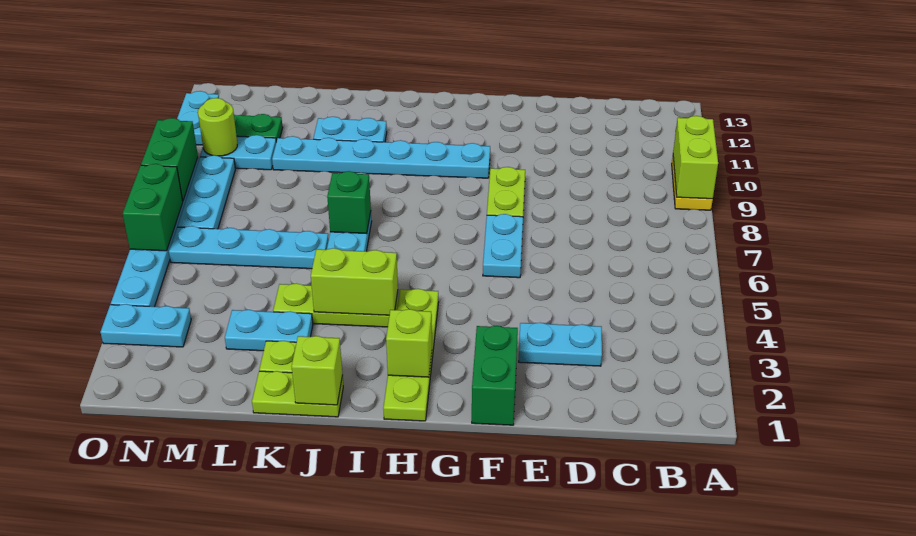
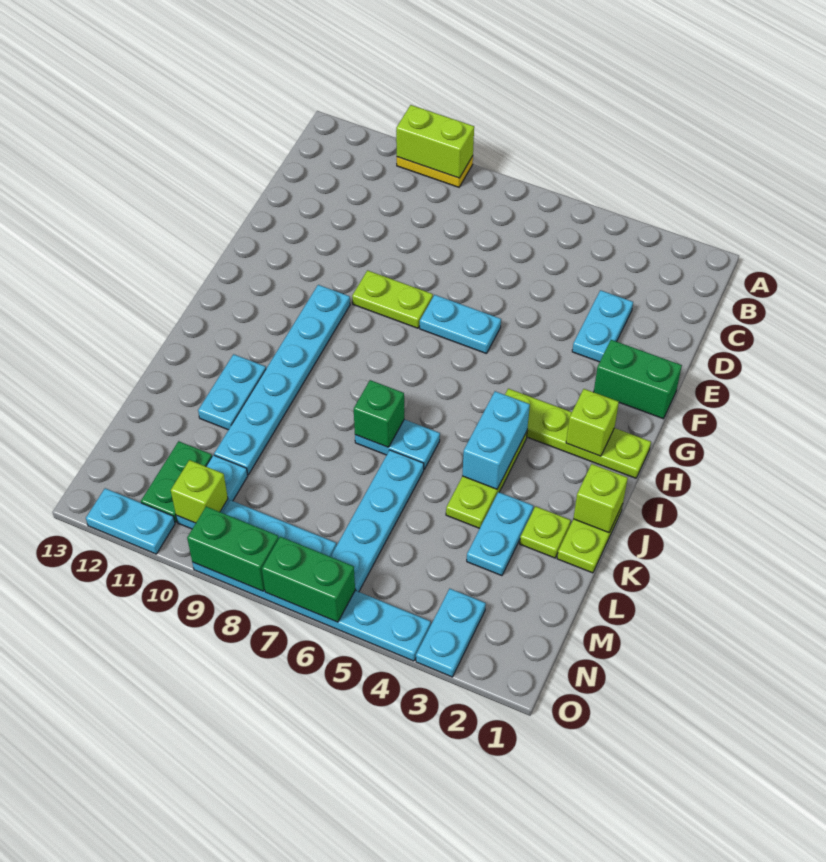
lime 1x2 brick [311,248,398,315] -> cyan 1x2 brick [462,391,530,489]
lime 1x1 round brick [198,98,237,156] -> lime 1x1 brick [171,460,228,523]

